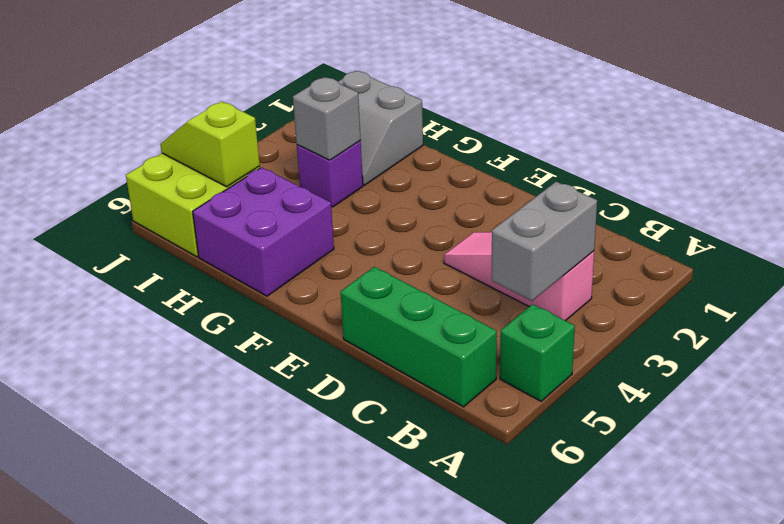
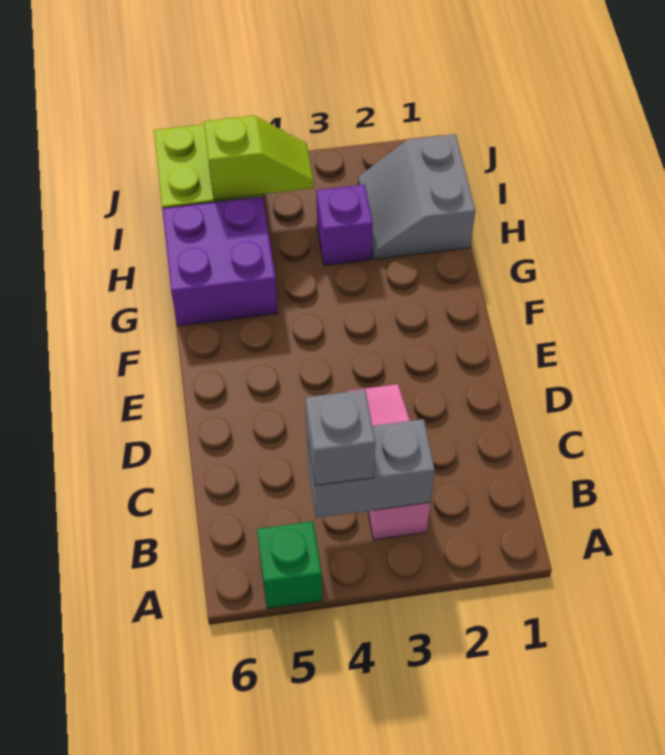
green 1x3 brick [341,267,497,407] -> none
grey 1x1 brick [293,77,361,160] -> grey 1x1 brick moved to [306,390,375,486]
lime 1x2 slope [160,101,260,187] -> lime 1x2 slope turned to [204,115,314,200]

